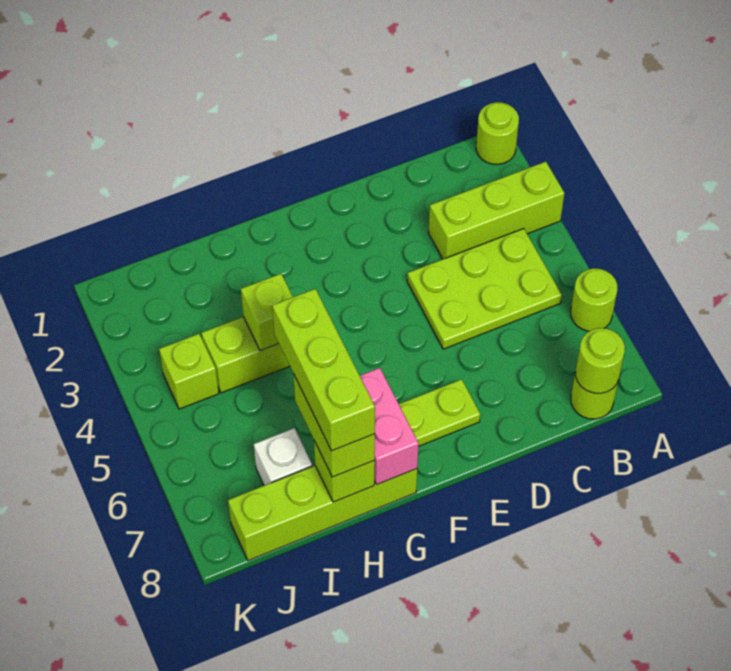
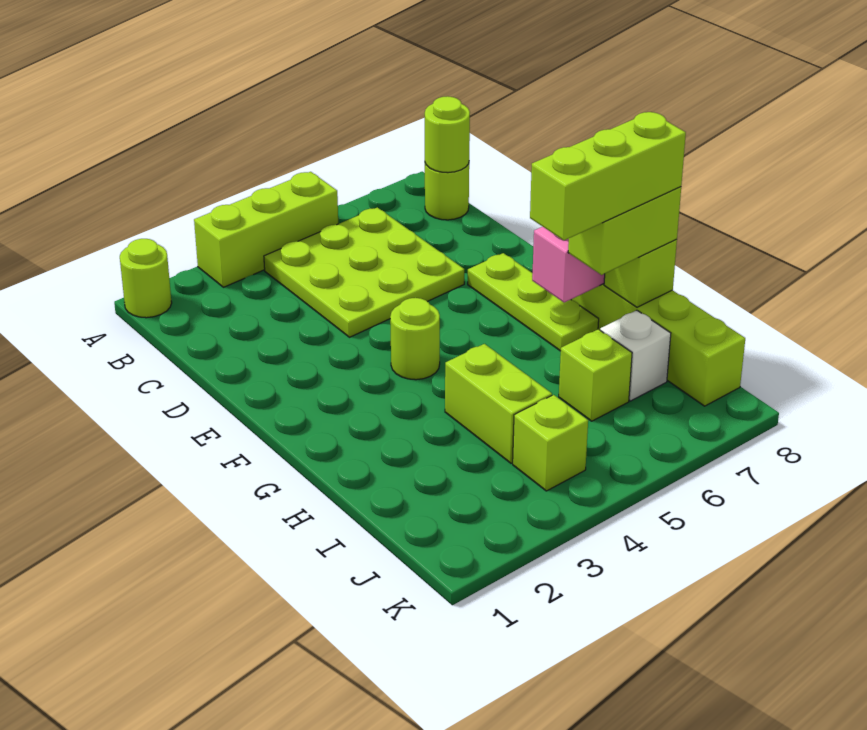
lime 1x3 brick [429,162,564,259] -> lime 1x3 brick turned to [194,172,338,287]
lime 1x1 round brick [571,268,617,331] -> lime 1x1 round brick moved to [390,298,440,380]
lime 2x3 plate [407,229,562,349] -> lime 3x3 plate [264,207,464,337]
lime 1x1 brick [241,274,293,351] -> lime 1x1 brick moved to [559,329,632,421]

